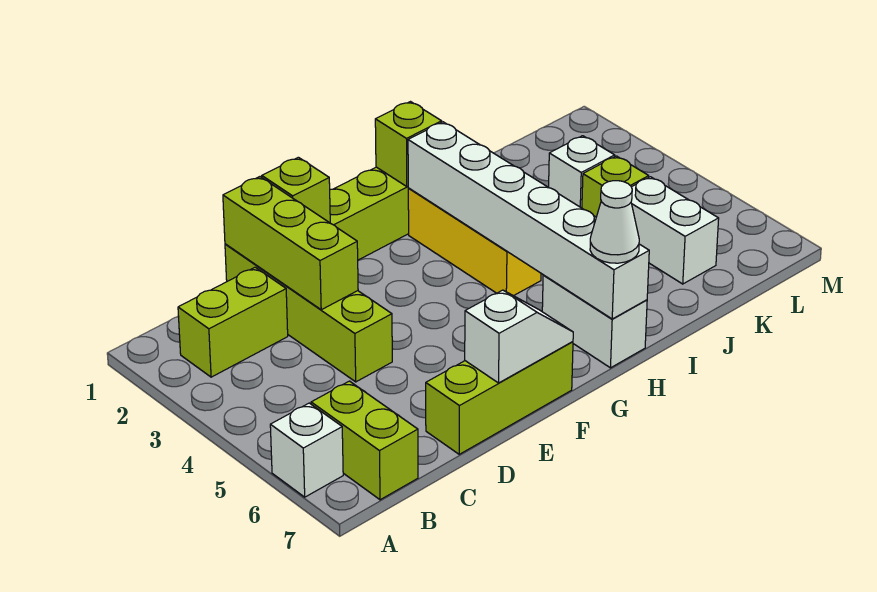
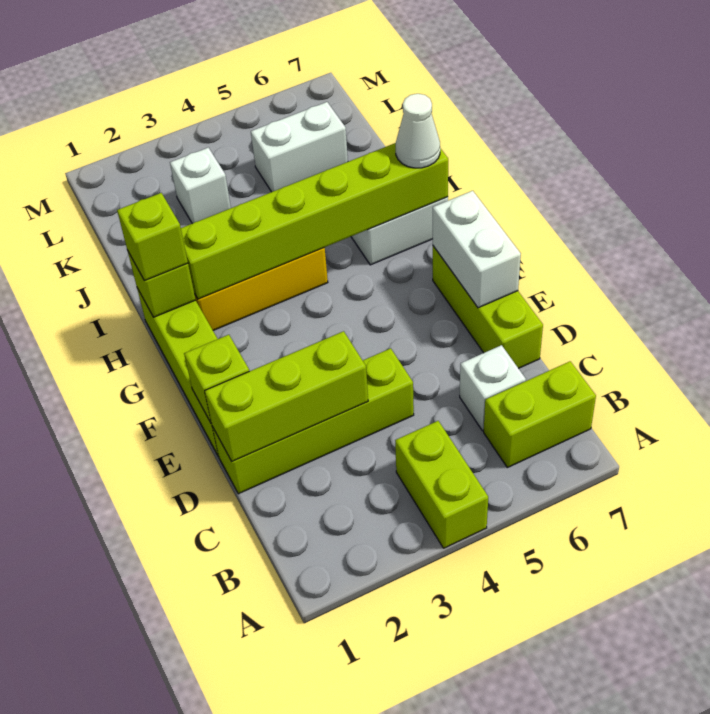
white 1x1 brick [270,403,343,497] -> white 1x1 brick moved to [460,345,526,431]
lime 1x2 brick [178,267,288,377] -> lime 1x2 brick moved to [395,421,488,548]
white 1x2 slope [465,290,573,383] -> white 1x2 brick [433,191,521,308]
white 1x6 brick [408,122,649,319] -> lime 1x6 brick [181,143,448,299]
lime 1x1 brick [582,156,649,217] -> lime 1x1 brick moved to [117,193,188,281]

